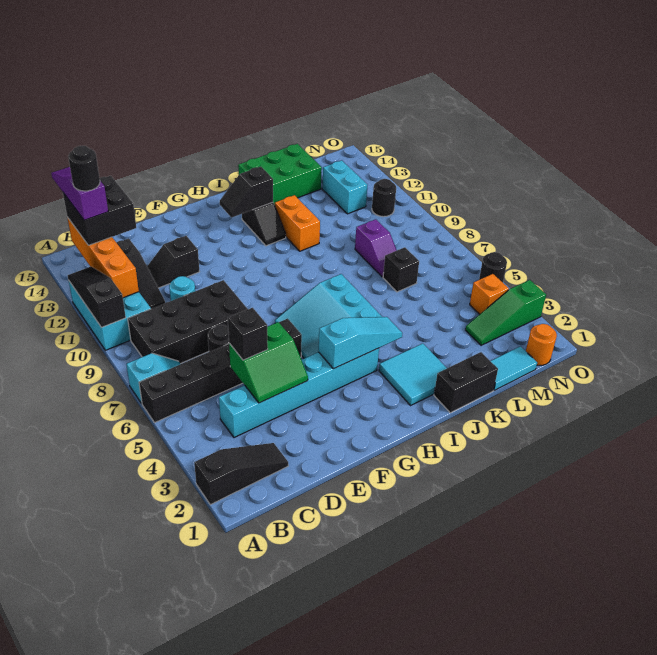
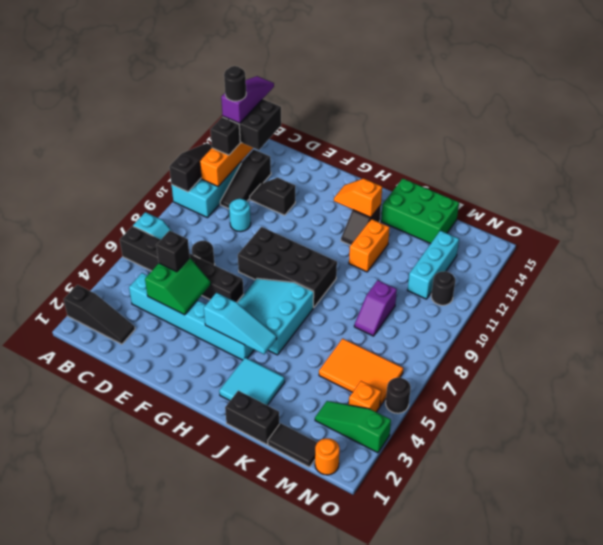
black 2x4 brick [128,280,248,364] -> black 2x4 brick moved to [238,227,337,308]
green 2x2 slope [229,322,308,403] -> green 2x2 slope turned to [145,258,211,315]
black 1x2 slope [220,167,273,218] -> orange 1x2 slope [334,178,382,217]
cyan 1x2 tile [491,346,537,390] -> black 1x2 tile [268,423,318,467]
none -> orange 2x3 tile [319,338,403,406]
black 1x1 brick [383,247,419,292] -> black 1x1 brick moved to [210,117,240,155]
cyan 1x2 brick [322,160,367,214] -> cyan 1x3 brick [408,231,459,299]

